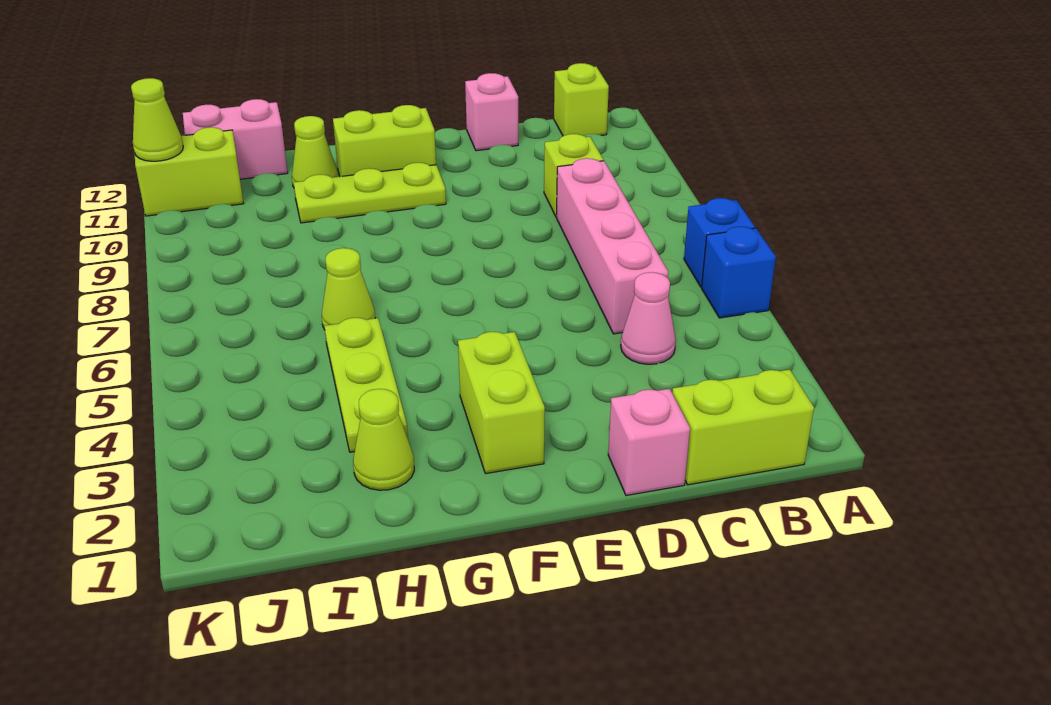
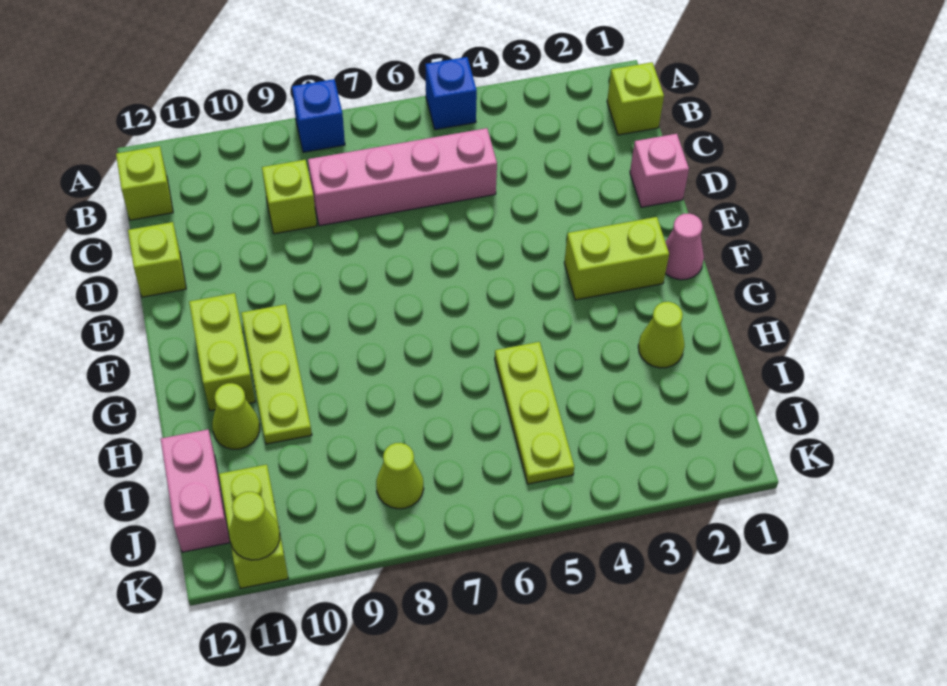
blue 1x1 brick [684,198,755,287] -> blue 1x1 brick moved to [292,79,345,152]
lime 1x2 brick [672,370,814,485] -> lime 1x1 brick [607,62,664,135]
pink 1x1 cone [621,272,676,364] -> pink 1x1 cone moved to [665,214,704,280]
pink 1x1 brick [465,73,518,151] -> lime 1x1 brick [128,222,186,297]
lime 1x3 plate [324,318,408,452] -> lime 1x3 plate turned to [495,342,574,484]
lime 1x1 cone [322,248,375,329] -> lime 1x1 cone moved to [376,443,424,509]

